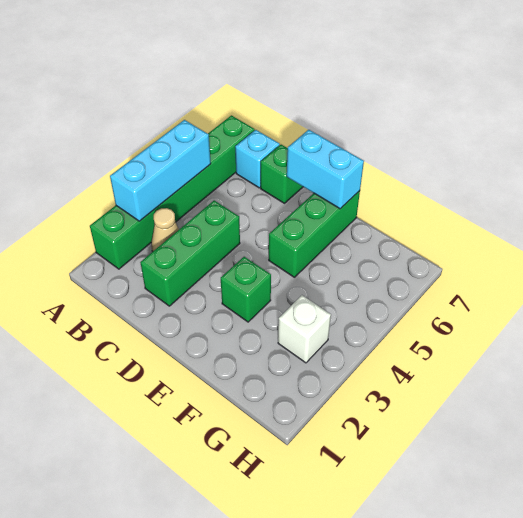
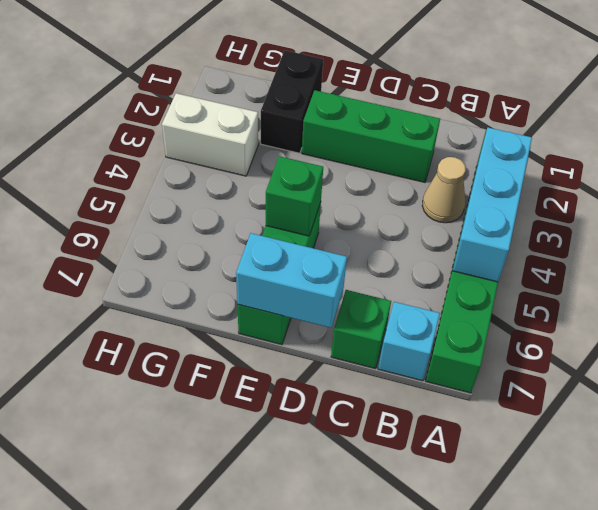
green 1x3 brick [140,200,240,306] -> green 1x3 brick turned to [302,90,440,182]
green 1x1 brick [221,257,271,322] -> green 1x1 brick moved to [266,156,323,236]
none -> black 1x2 brick [261,50,323,153]
white 1x1 brick [278,295,331,363] -> white 1x2 brick [162,93,258,176]

